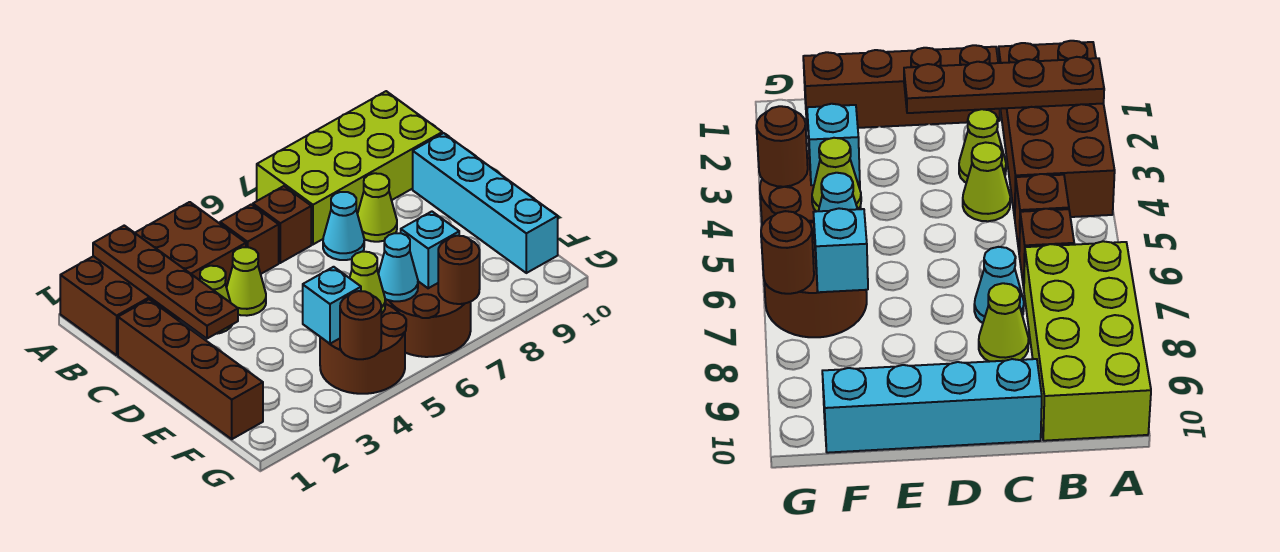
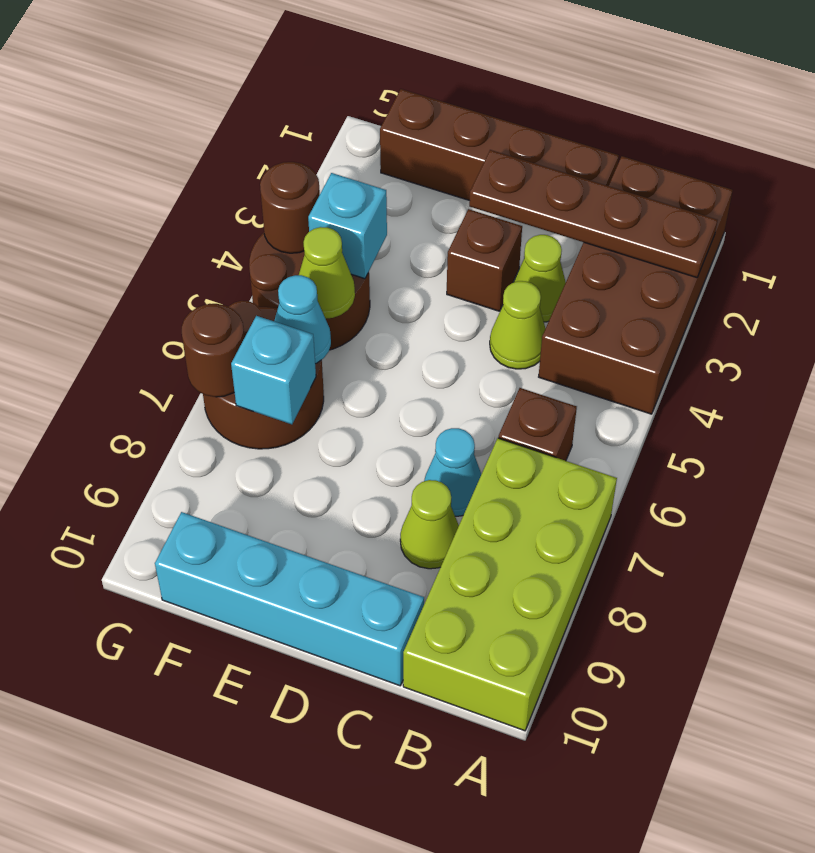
brown 1x1 brick [220,204,279,274] -> brown 1x1 brick moved to [447,209,522,311]

